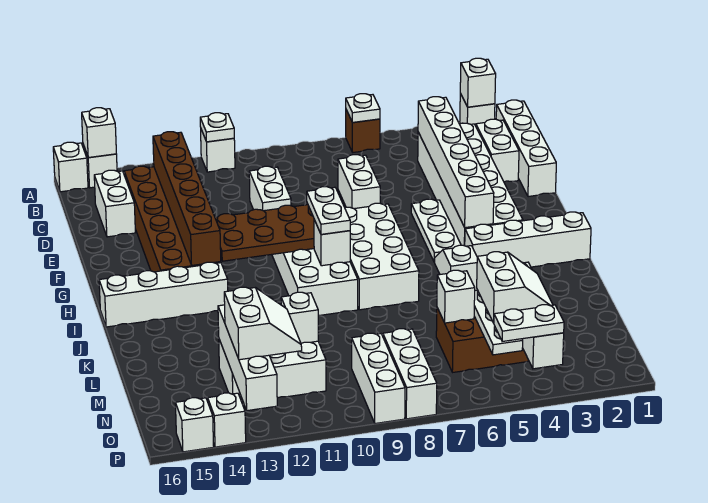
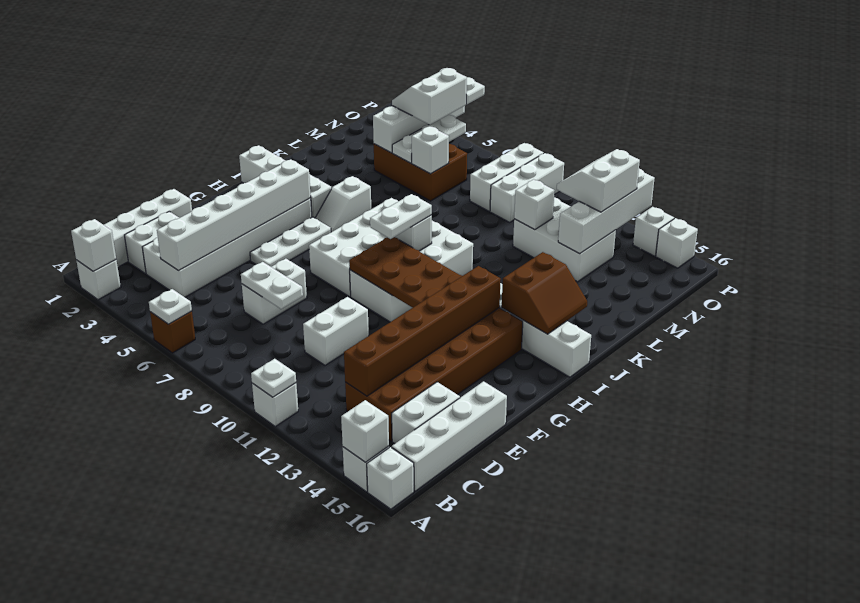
none -> white 1x4 brick [392,381,507,491]
none -> white 1x2 plate [241,262,303,309]
none -> brown 2x2 slope [502,252,587,334]

